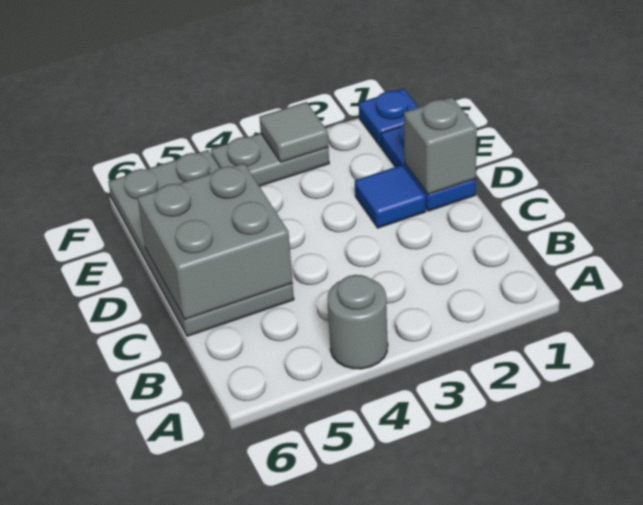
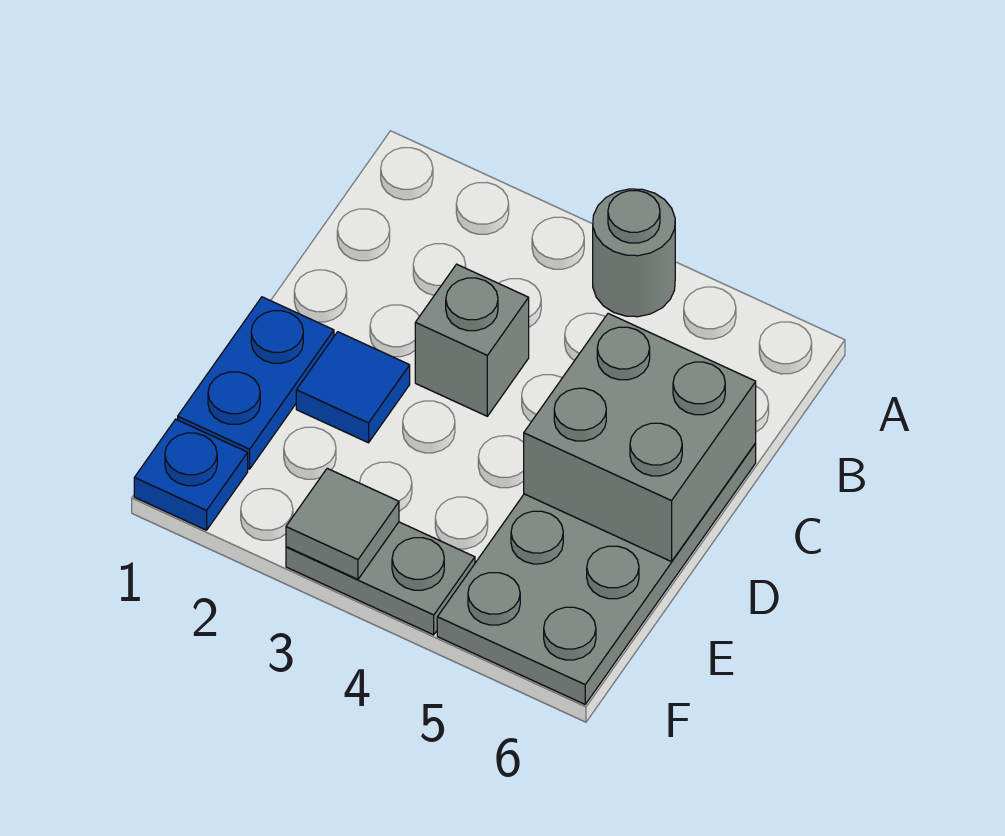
grey 1x1 brick [404,97,477,194] -> grey 1x1 brick moved to [415,264,529,416]

